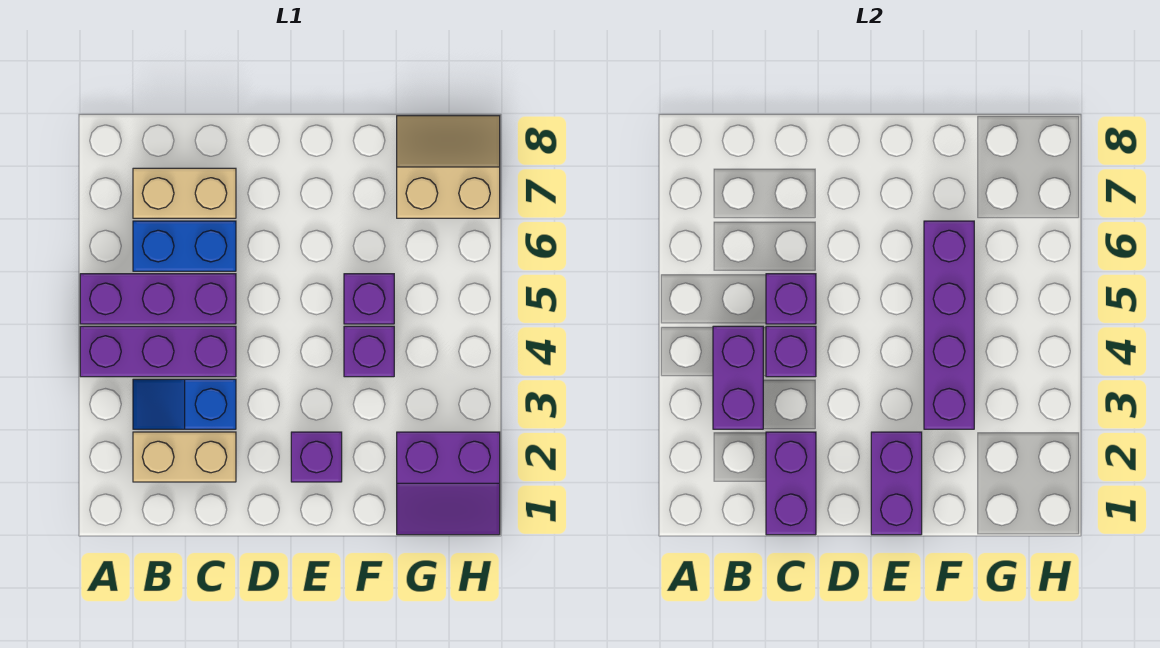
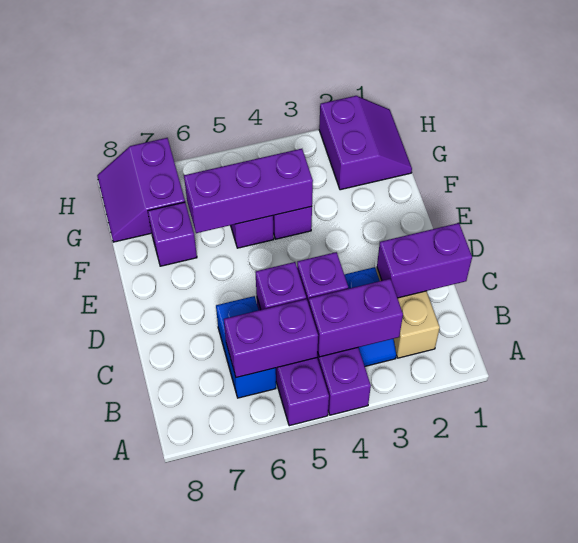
tan 1x2 brick [133,168,236,218] -> none
purple 1x2 brick [871,432,922,535] -> purple 1x2 brick moved to [224,299,318,378]
purple 1x1 brick [291,432,342,482] -> purple 1x1 brick moved to [148,202,197,266]
purple 1x4 brick [924,221,974,429] -> purple 1x3 brick [184,149,313,233]
tan 2x2 slope [397,116,500,218] -> purple 2x2 slope [97,138,185,242]

